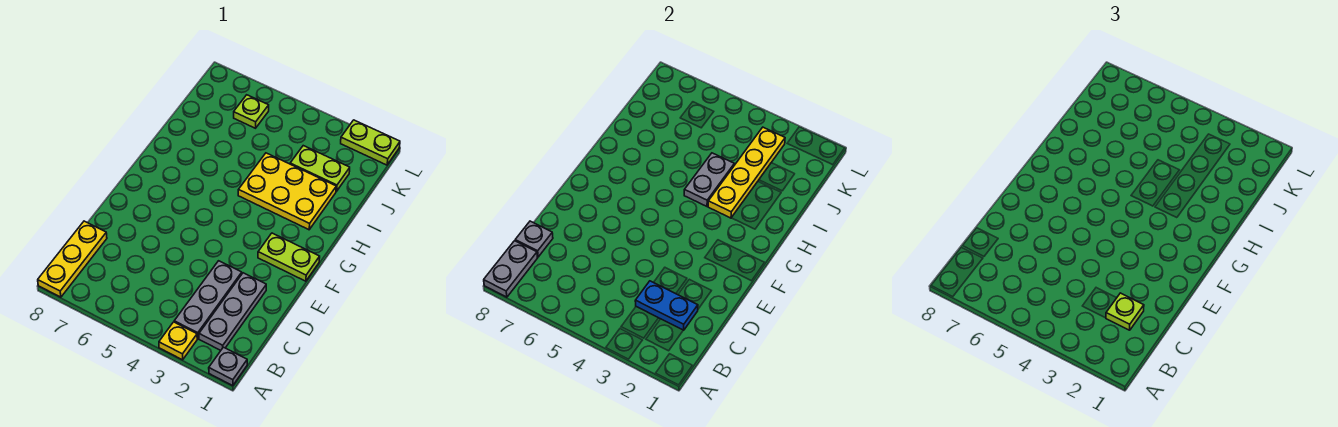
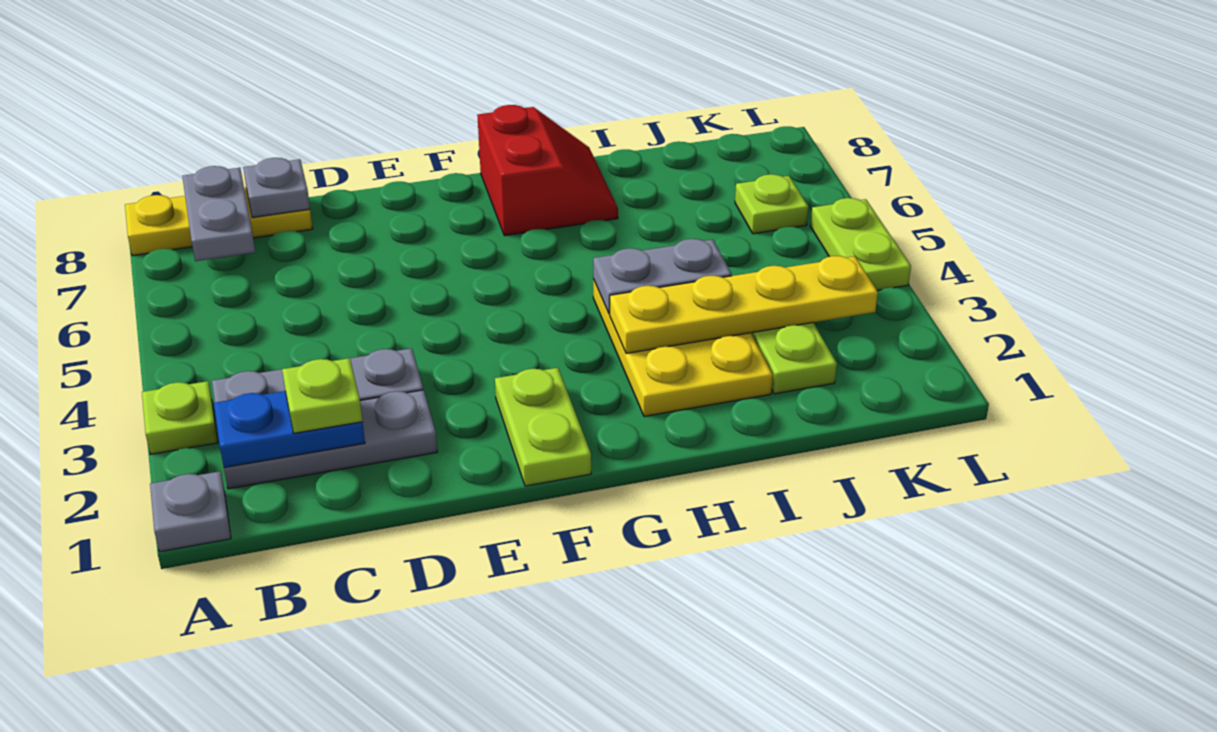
yellow 1x1 plate [159,322,197,360] -> lime 1x1 plate [142,381,218,454]
grey 1x2 plate [484,241,538,297] -> grey 1x2 plate turned to [183,166,255,261]
blue 1x2 plate [635,281,698,330] -> blue 1x2 plate turned to [214,391,365,468]
none -> red 2x2 slope [477,105,618,236]
lime 1x2 plate [341,120,400,165] -> lime 1x2 plate moved to [810,198,911,290]

